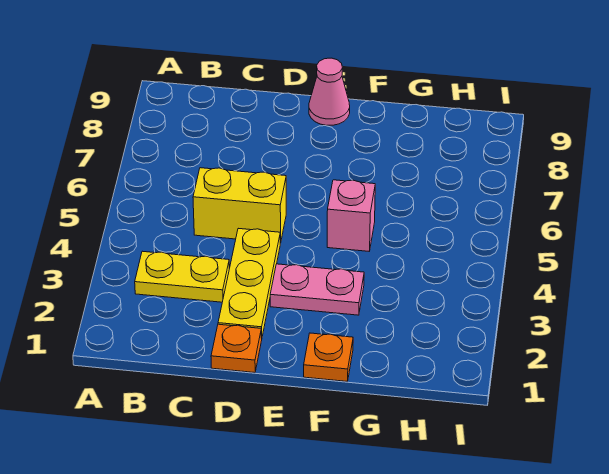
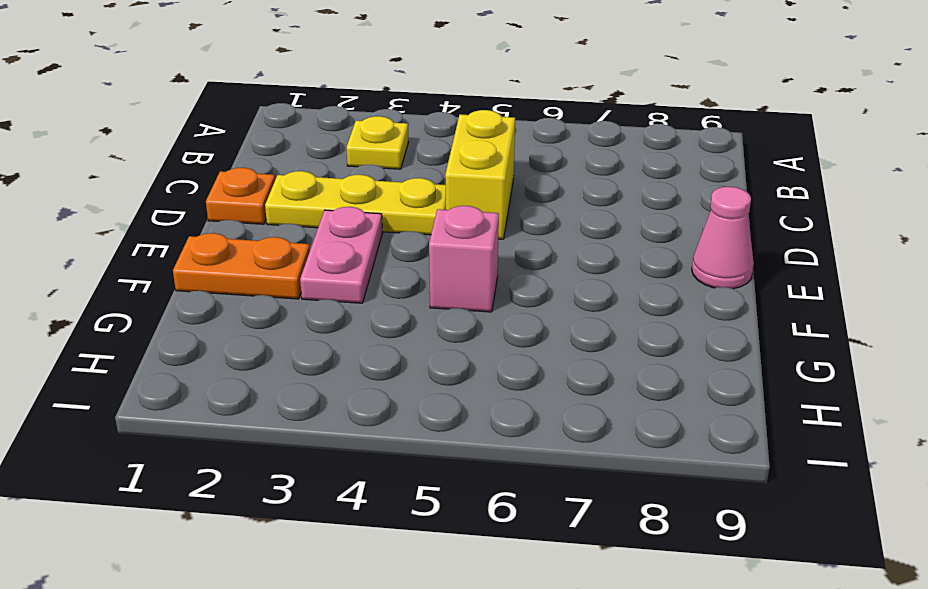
yellow 1x2 plate [135,251,229,302] -> yellow 1x1 plate [346,116,409,169]
orange 1x1 plate [304,333,353,381] -> orange 1x2 plate [173,233,310,299]

